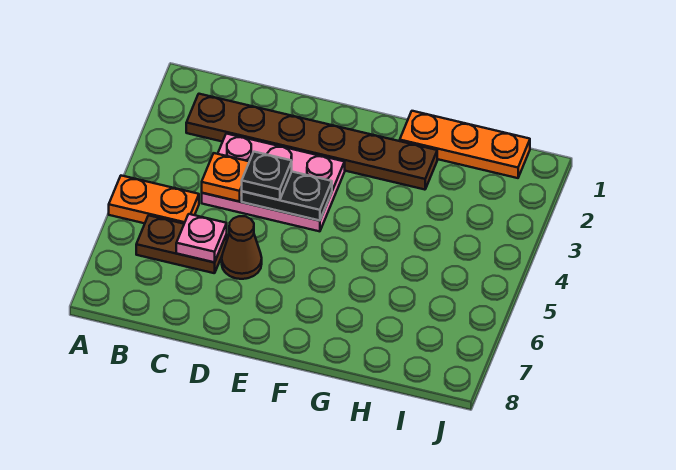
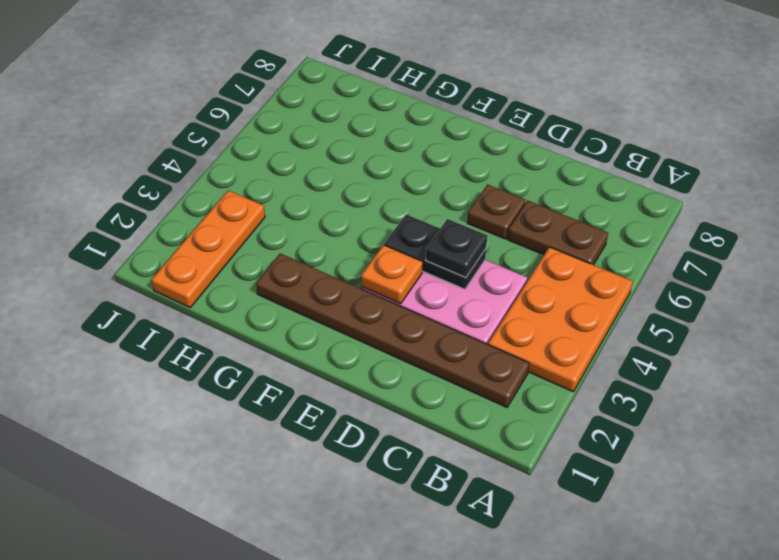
orange 1x2 plate [109,176,199,224] -> orange 2x3 plate [488,247,633,392]
orange 1x1 plate [202,153,249,201] -> orange 1x1 plate moved to [361,245,423,304]
pink 1x1 plate [176,214,227,262] -> none
brown 1x1 cone [222,216,262,279] -> brown 1x1 plate [467,185,526,239]
orange 1x3 plate [400,111,530,178] -> orange 1x3 plate turned to [151,190,265,307]

